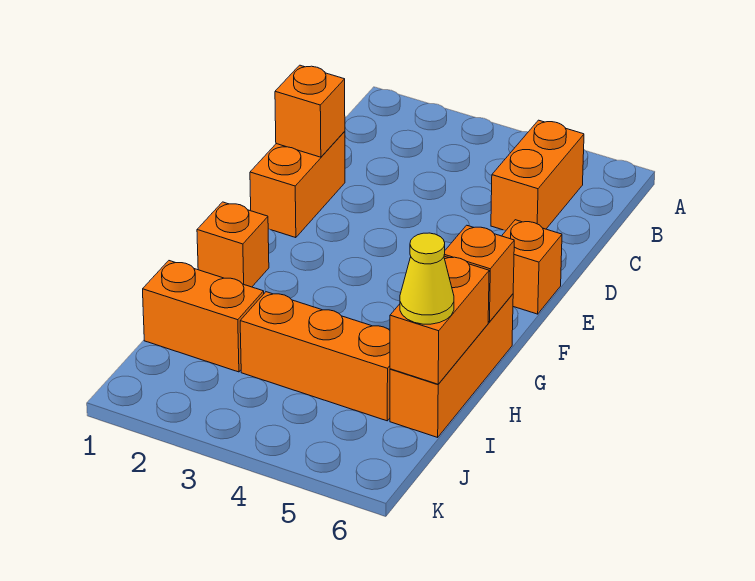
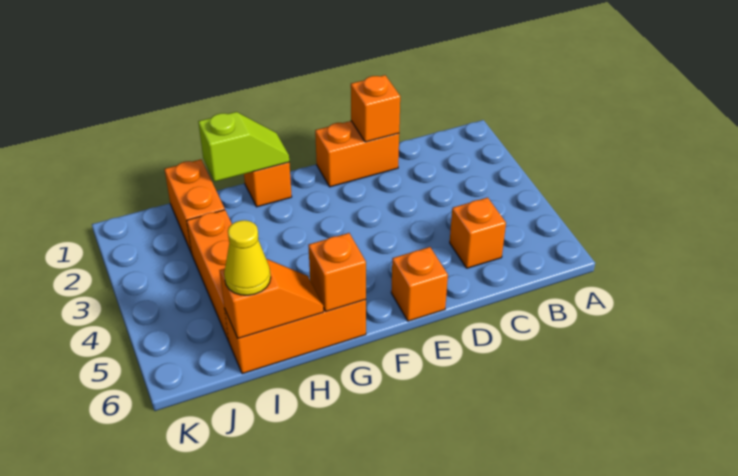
orange 1x2 brick [491,120,584,230] -> orange 1x1 brick [450,198,506,268]
none -> lime 1x2 slope [198,112,289,182]
orange 1x2 brick [390,256,489,384] -> orange 1x2 slope [219,259,323,338]

